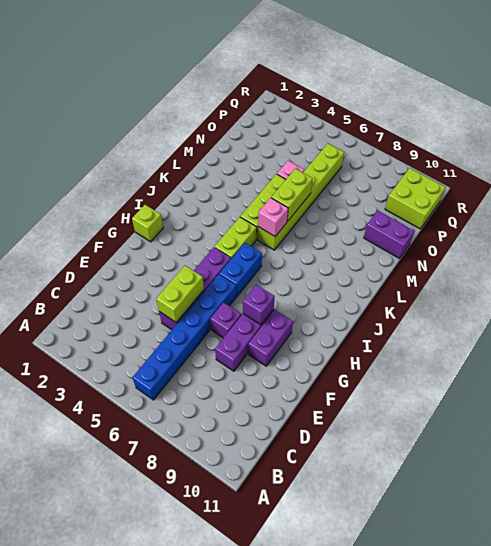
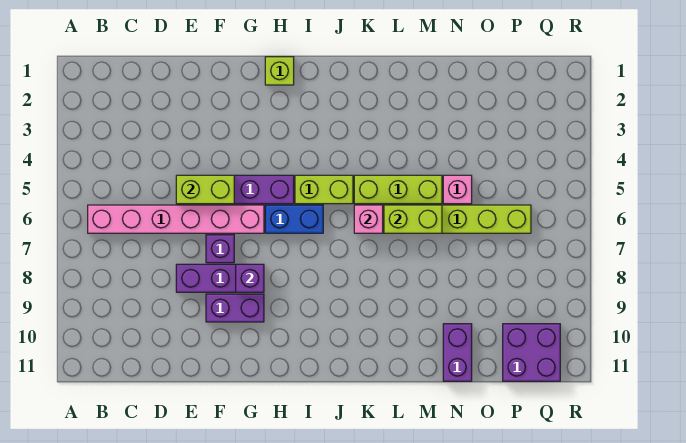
blue 1x6 brick [132,274,236,400] -> pink 1x6 brick [88,205,264,233]
lime 2x2 brick [385,168,446,229] -> purple 2x2 brick [503,324,560,381]

